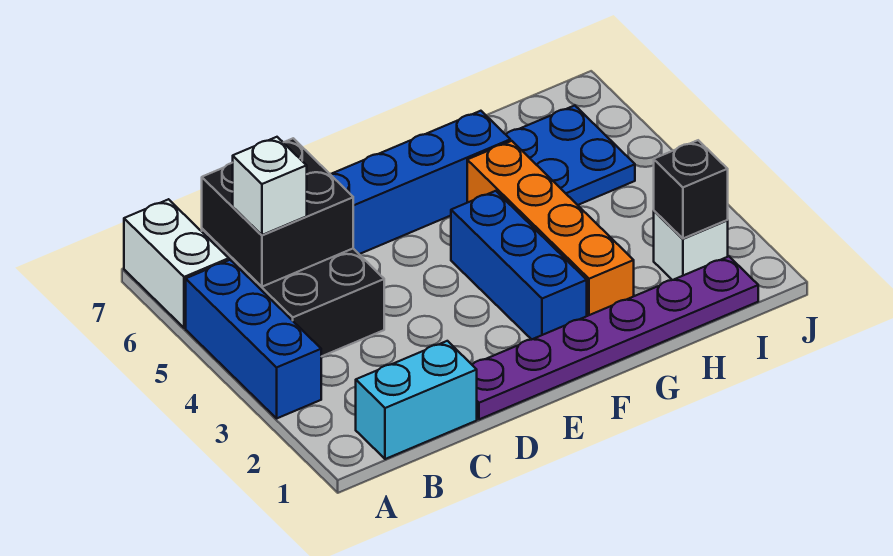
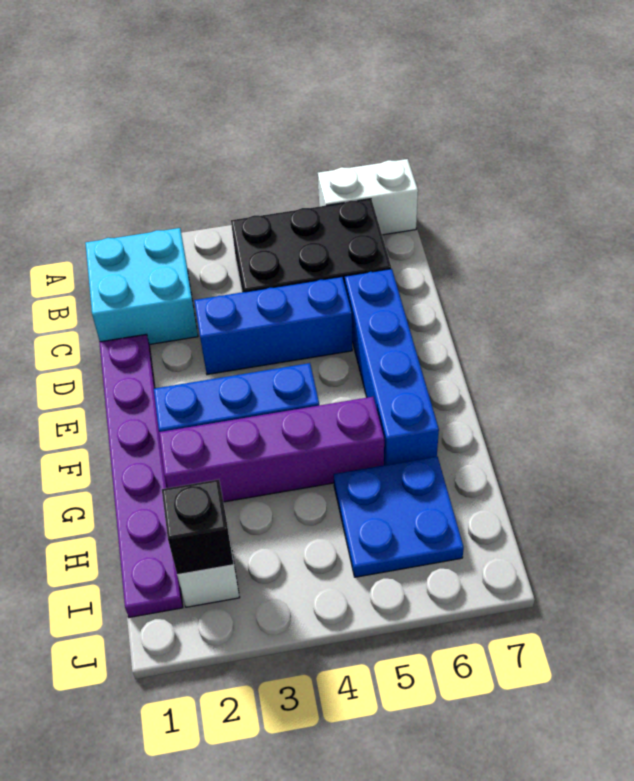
blue 1x3 brick [186,260,321,418] -> blue 1x3 brick moved to [194,277,352,375]
cyan 1x2 brick [356,341,477,459] -> cyan 2x2 brick [85,228,198,345]
black 2x2 brick [202,138,353,287] -> none
white 1x1 brick [233,137,307,235] -> none
orange 1x4 brick [467,141,634,316] -> purple 1x4 brick [159,397,384,502]

